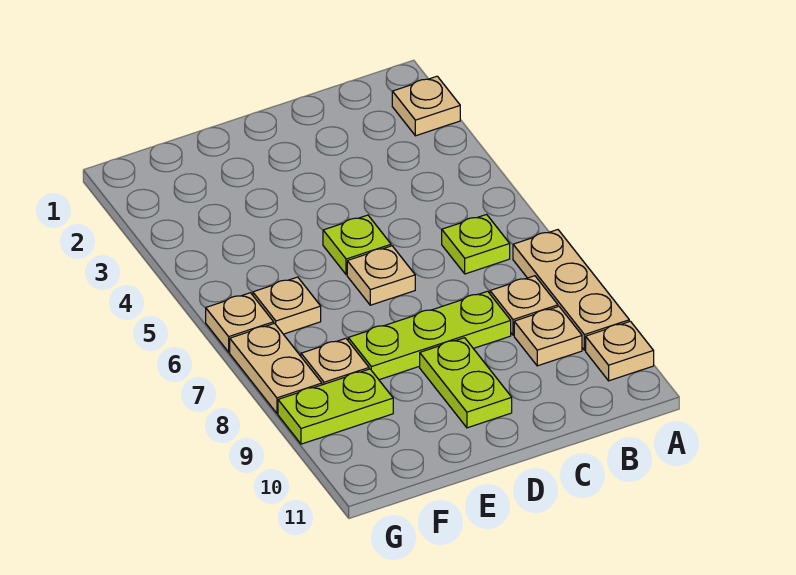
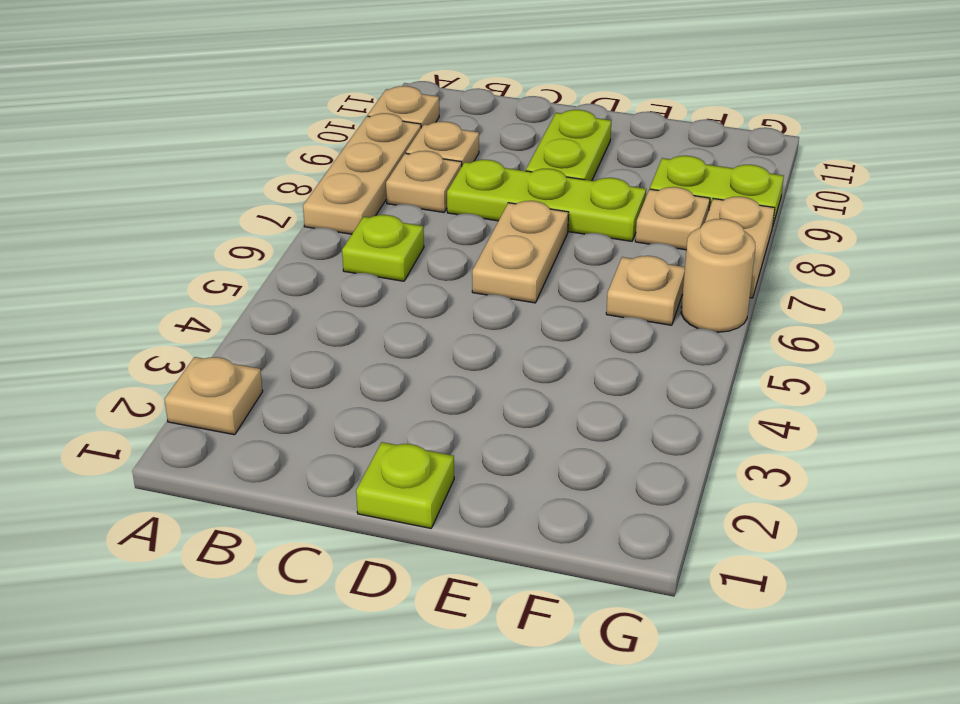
lime 1x1 plate [323,215,391,275] -> lime 1x1 plate moved to [356,442,454,528]
tan 1x1 plate [347,246,415,305] -> tan 1x2 plate [472,201,568,303]
tan 1x1 plate [206,293,274,352] -> tan 1x1 round brick [681,219,755,332]

